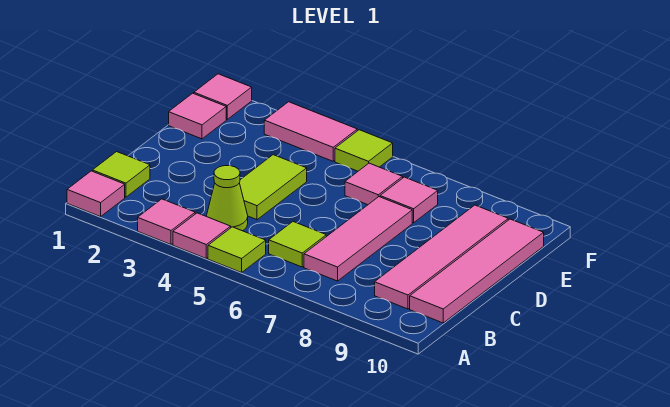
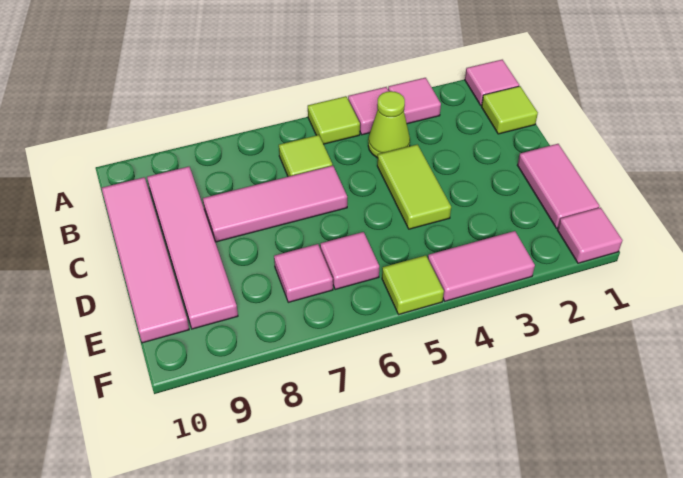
pink 1x3 tile [304,197,412,281] -> pink 1x3 tile turned to [203,166,347,242]
pink 1x1 tile [169,93,226,139] -> pink 1x2 tile [517,144,599,228]

